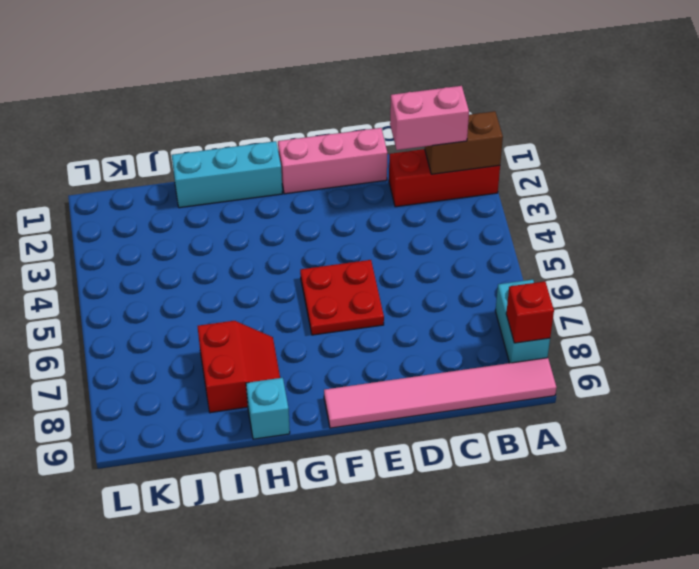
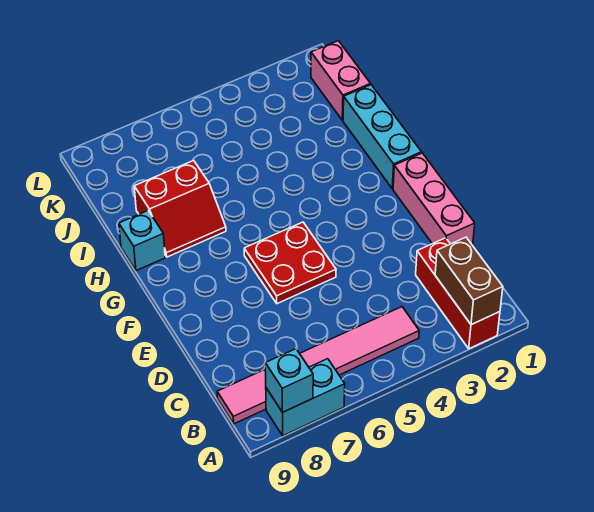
red 1x1 brick [506,281,554,343] -> cyan 1x1 brick [265,349,313,412]
pink 1x6 tile [324,358,557,428] -> pink 1x6 tile turned to [217,307,419,424]
pink 1x2 brick [390,86,469,150] -> pink 1x2 brick moved to [311,41,371,120]

